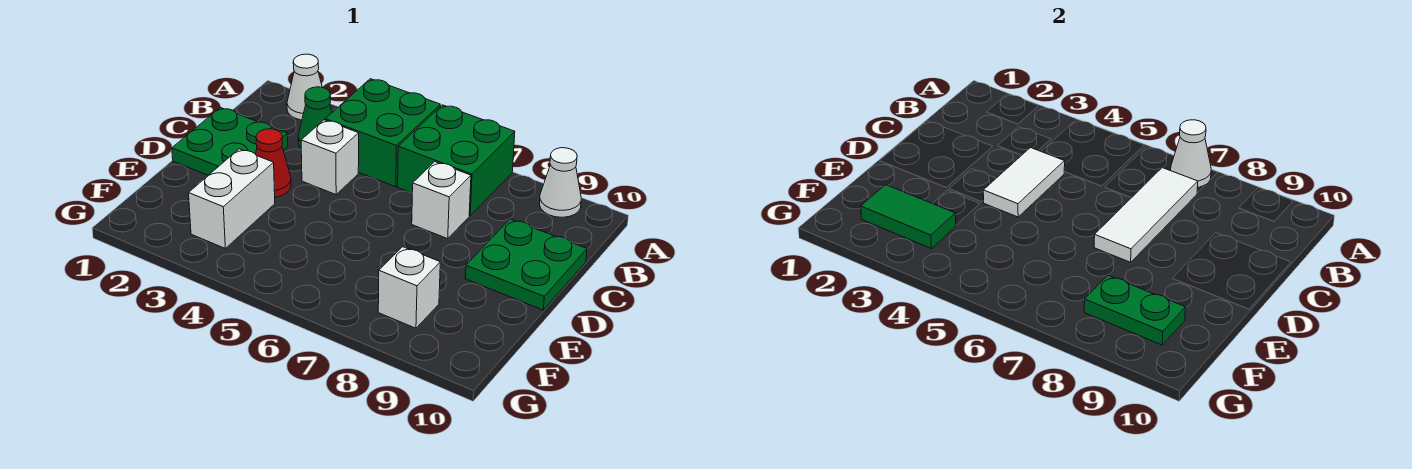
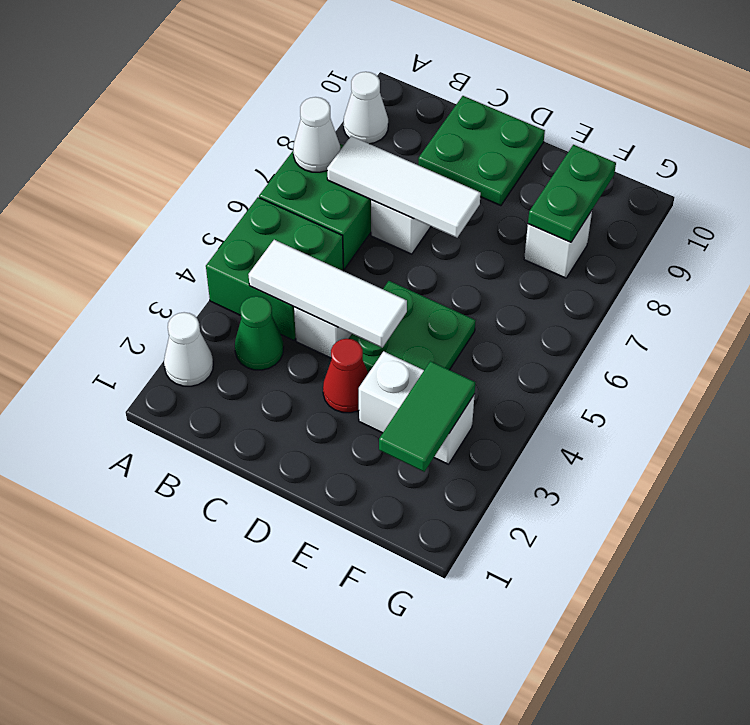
green 2x2 plate [172,108,288,175] -> green 2x2 plate moved to [349,281,476,373]
white 1x2 tile [983,148,1065,217] -> white 1x3 tile [248,240,407,348]

